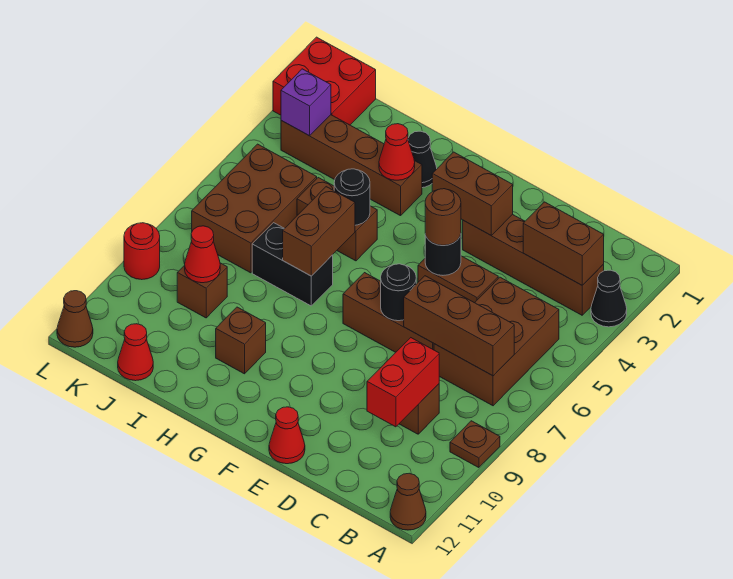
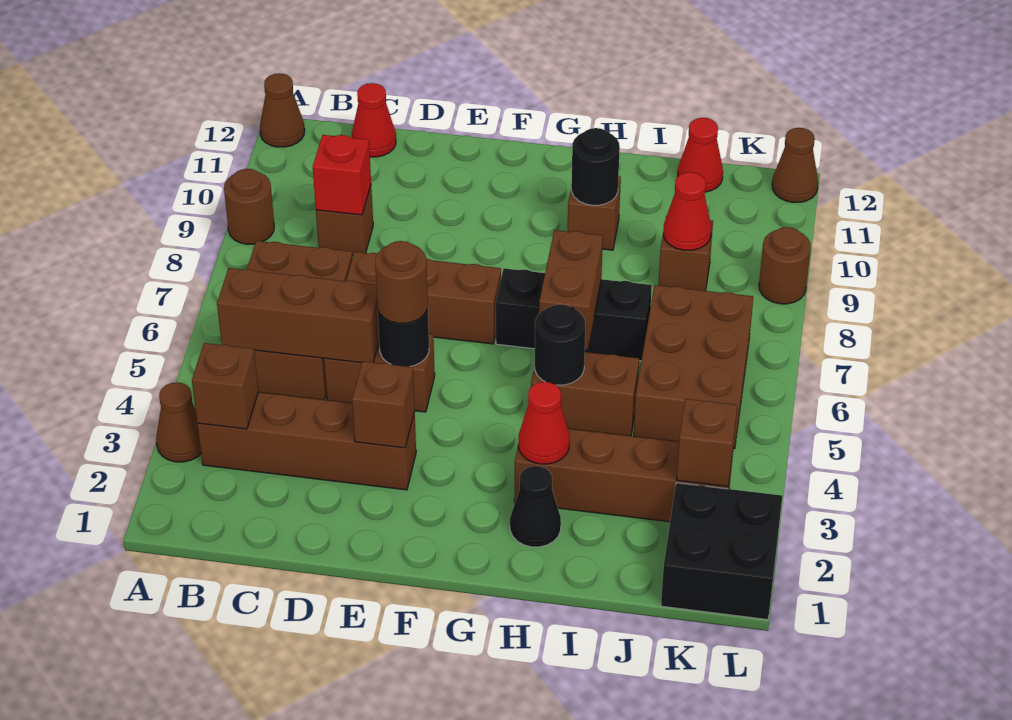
black 1x1 cone [591,270,627,327] -> brown 1x1 cone [156,382,201,462]
brown 1x1 plate [450,421,500,468] -> brown 1x1 round brick [224,169,274,244]
brown 1x2 brick [523,202,604,285] -> brown 1x1 brick [192,343,258,429]
brown 1x3 brick [404,276,514,376] -> brown 1x3 brick moved to [217,268,379,363]
red 1x2 brick [367,338,439,427] -> red 1x1 brick [313,135,371,215]
brown 1x2 brick [432,152,513,236] -> brown 1x1 brick [352,361,415,448]
black 1x1 round brick [381,264,416,321] -> black 1x1 round brick moved to [571,128,620,205]
red 1x1 cone [269,407,305,464] -> red 1x1 cone moved to [352,83,396,157]
black 1x2 brick [252,223,333,306] -> black 1x3 brick [496,268,652,361]
red 2x2 brick [273,37,376,125] -> black 2x2 brick [661,483,782,620]
purple 1x1 brick [281,69,331,136] -> brown 1x1 brick [676,399,737,486]
red 1x1 round brick [124,223,160,280] -> brown 1x1 round brick [759,227,811,304]

